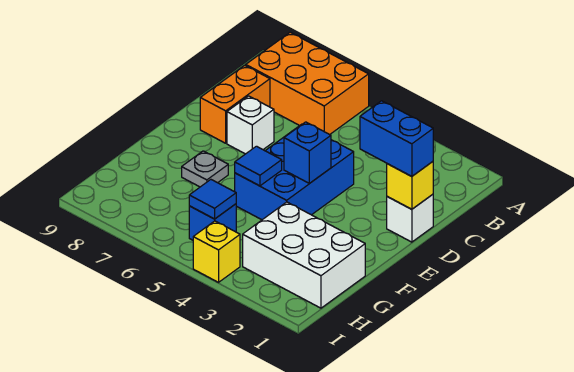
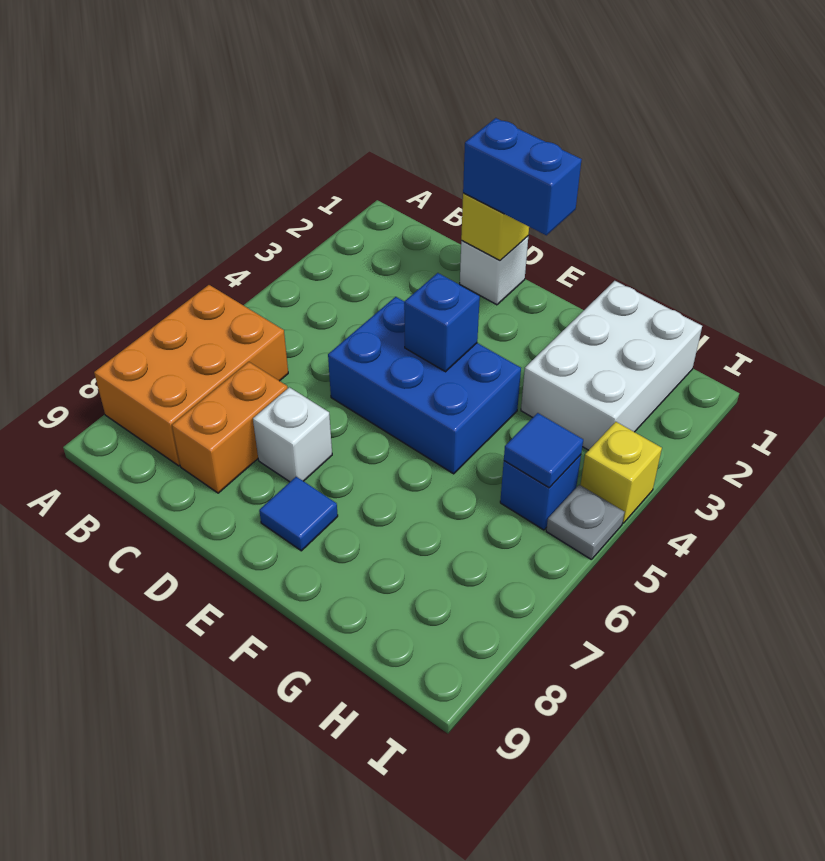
orange 1x2 brick [200,65,270,143] -> orange 1x2 brick turned to [172,362,288,493]
blue 1x2 brick [360,101,433,176] -> blue 1x2 brick turned to [463,118,582,235]
blue 1x1 tile [235,146,282,186] -> blue 1x1 tile moved to [259,477,338,551]
grey 1x1 plate [182,151,228,187] -> grey 1x1 plate moved to [546,485,624,560]

